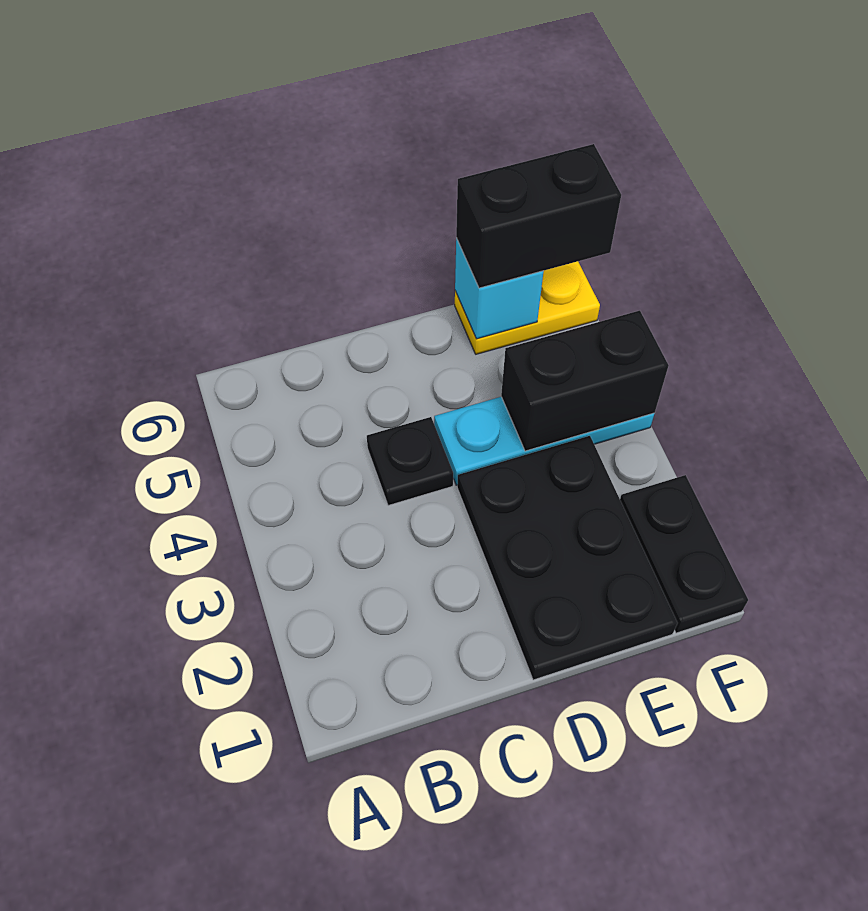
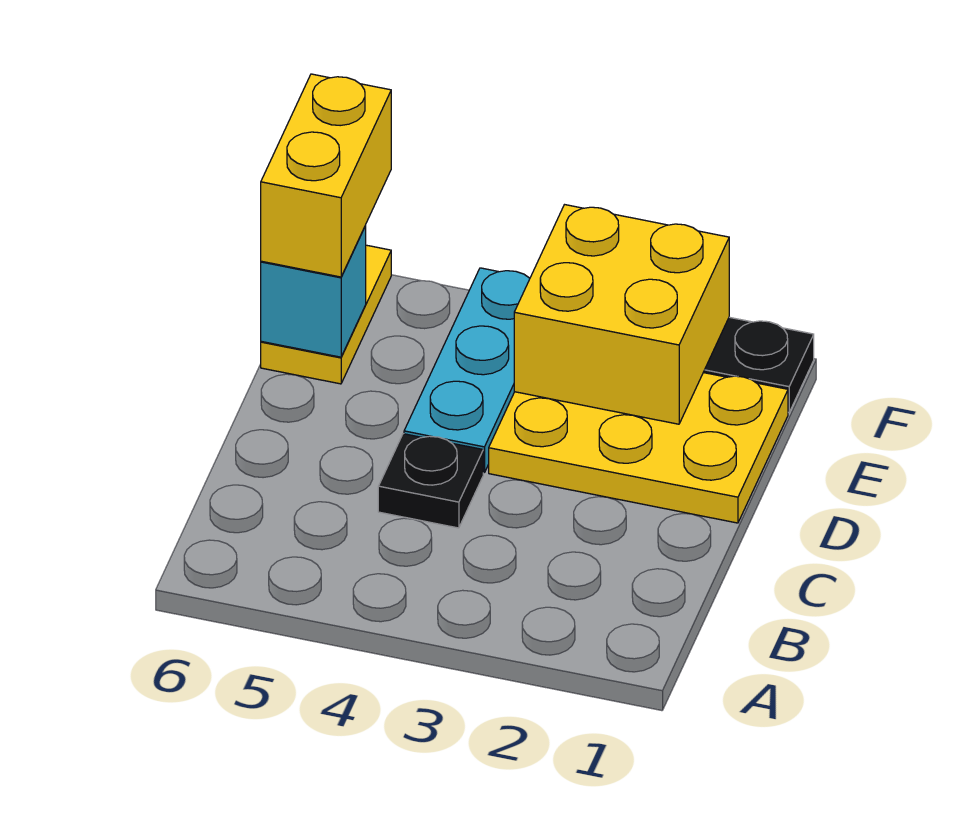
black 2x3 plate [457,436,677,680] -> yellow 2x3 plate [489,373,788,523]
none -> yellow 2x2 brick [514,205,729,424]
black 1x2 brick [501,311,669,451] -> none
black 1x2 brick [456,144,621,288] -> yellow 1x2 brick [261,74,391,277]

